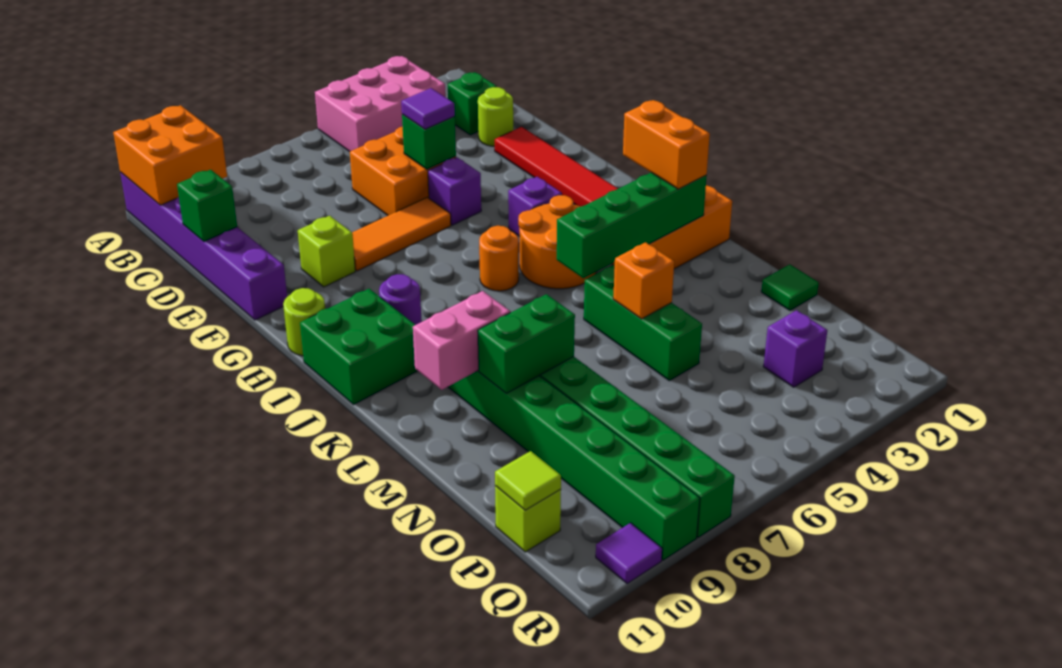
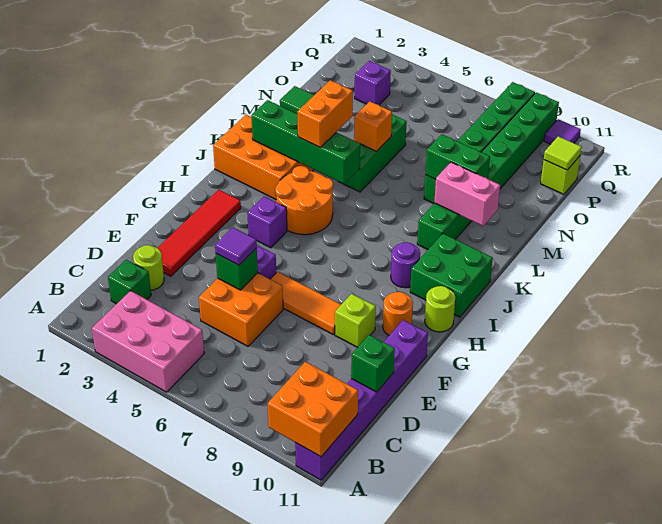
orange 1x1 round brick [479,226,519,291] -> orange 1x1 round brick moved to [383,292,413,335]
orange 1x2 brick [623,100,710,189] -> orange 1x2 brick moved to [297,80,353,147]

